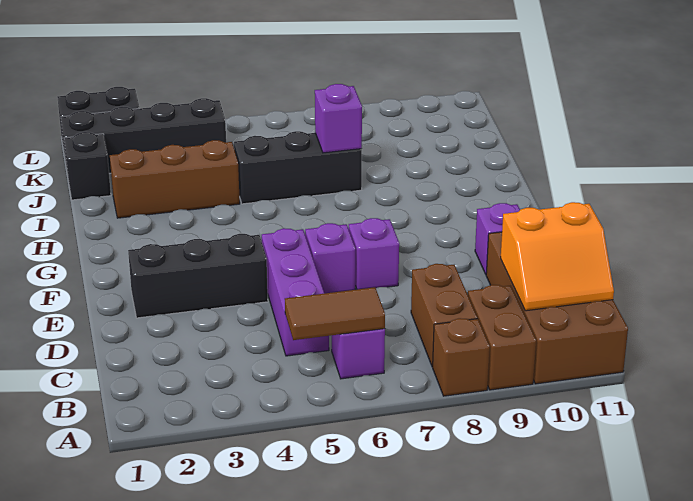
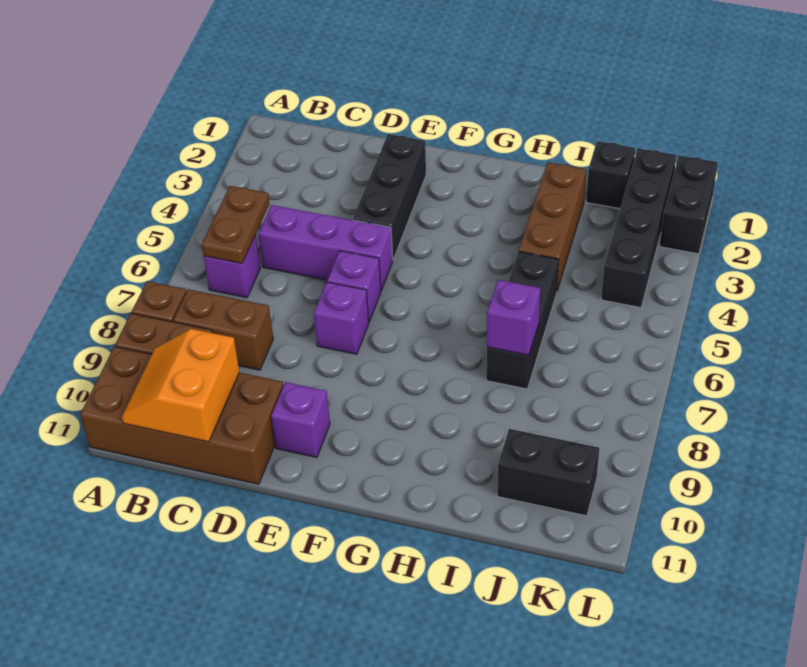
brown 1x2 tile [285,287,385,340] -> brown 1x2 plate [202,186,269,263]
none -> black 1x2 brick [497,429,599,516]

